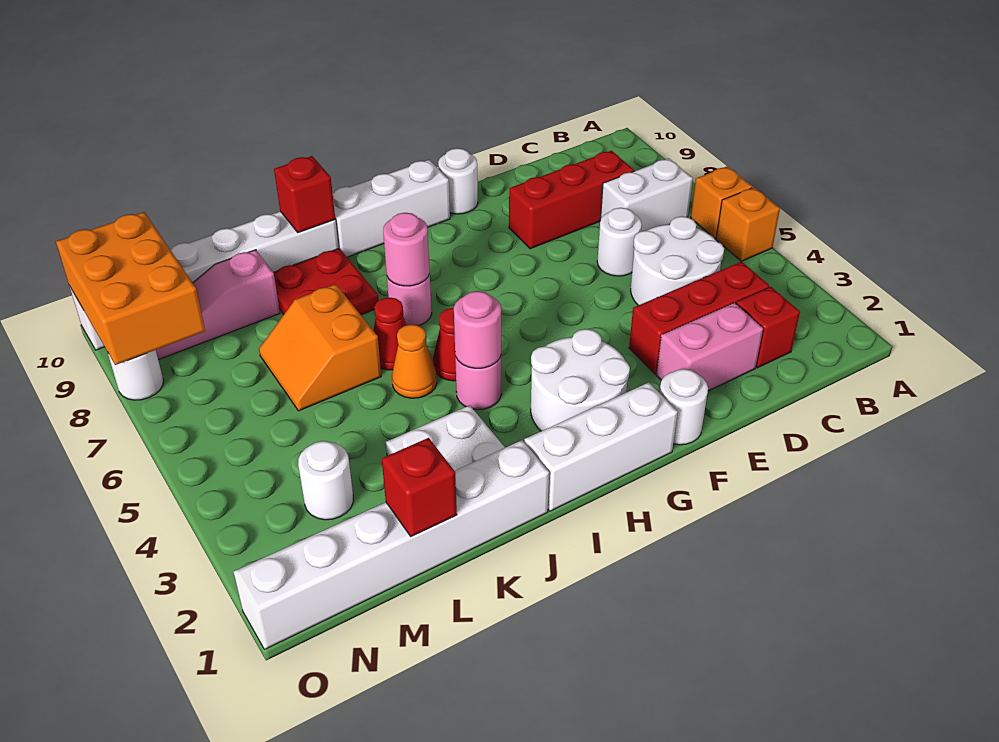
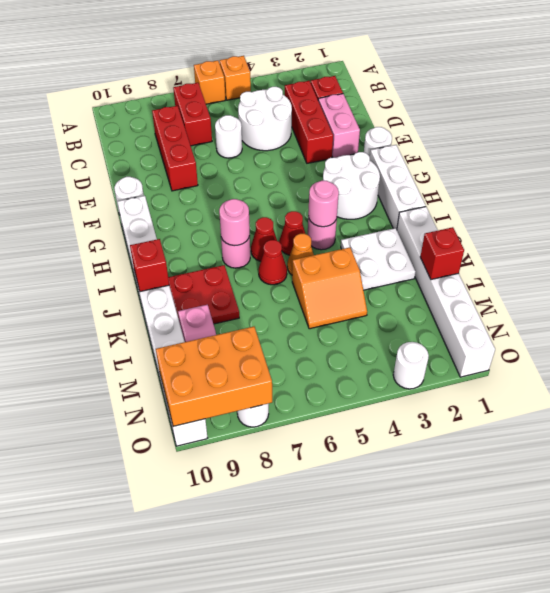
white 1x2 brick [600,158,693,231] -> red 1x2 brick [173,83,212,146]
none -> red 1x1 cone [251,217,277,261]
orange 2x2 slope [259,284,381,411] -> orange 2x2 slope moved to [292,248,367,329]
white 1x1 round brick [298,441,353,520] -> white 1x1 round brick moved to [393,342,429,389]

